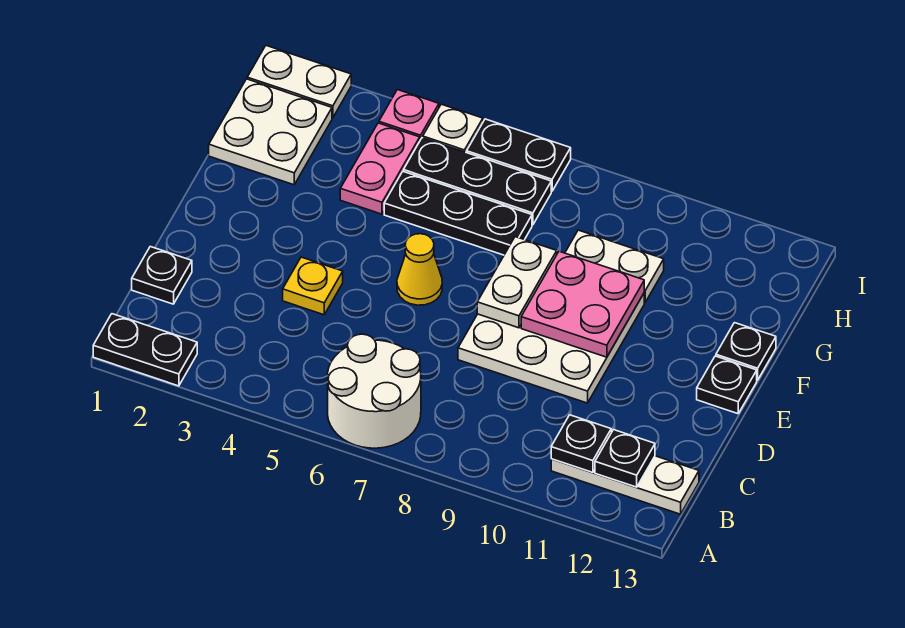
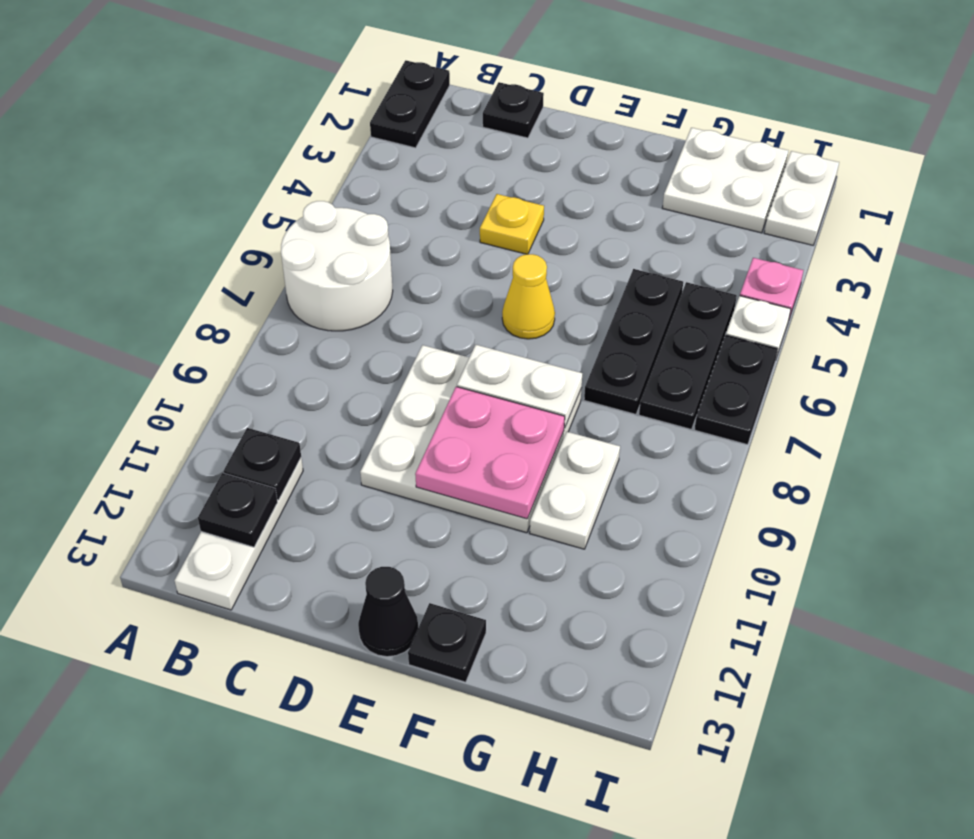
black 1x1 plate [697,356,757,414] -> black 1x1 cone [358,567,418,657]
pink 1x2 plate [340,123,420,214] -> none

